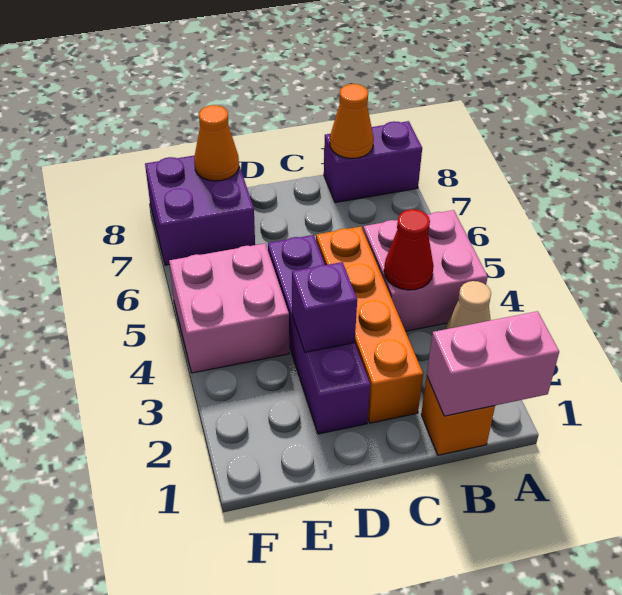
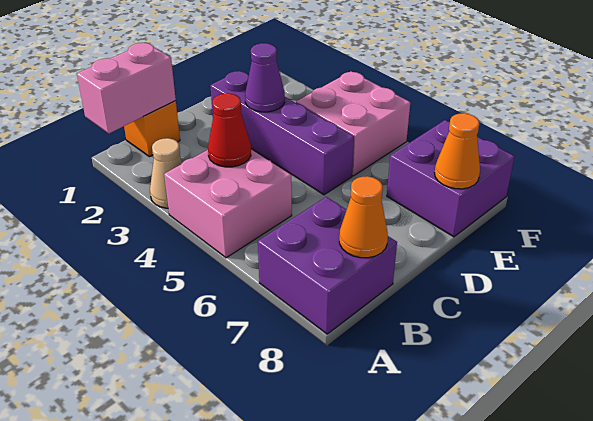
purple 1x2 brick [324,121,422,203] -> purple 2x2 brick [258,197,397,334]
orange 1x4 brick [316,227,423,423] -> none
purple 1x1 brick [292,262,357,352] -> purple 1x1 cone [245,43,285,112]

